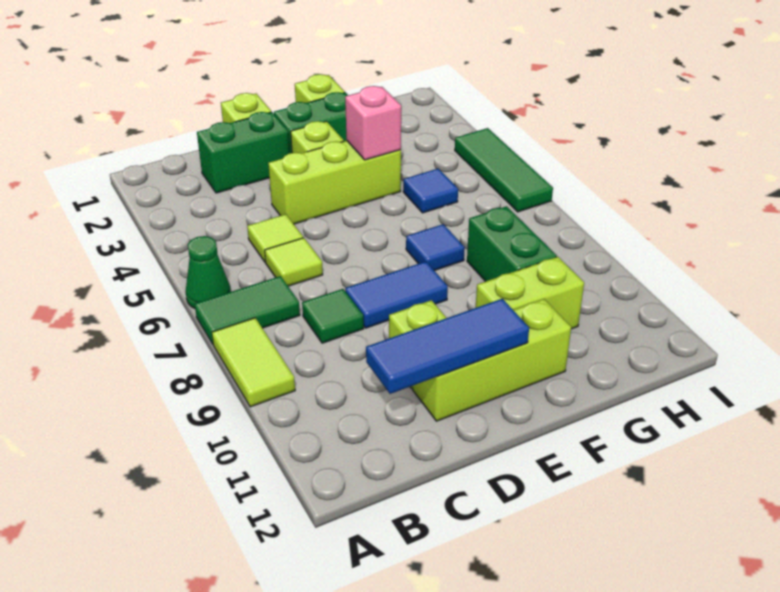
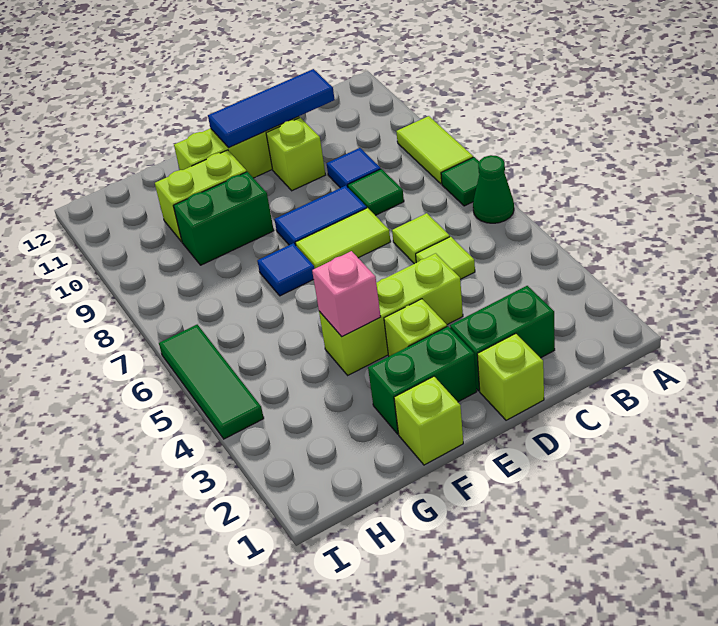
green 1x2 tile [195,276,300,344] -> green 1x1 tile [441,157,479,206]
none -> lime 1x2 tile [295,208,391,269]
blue 1x1 tile [403,169,458,213] -> blue 1x1 tile moved to [327,148,381,188]
green 1x2 brick [467,206,557,282] -> green 1x2 brick turned to [173,172,274,265]

